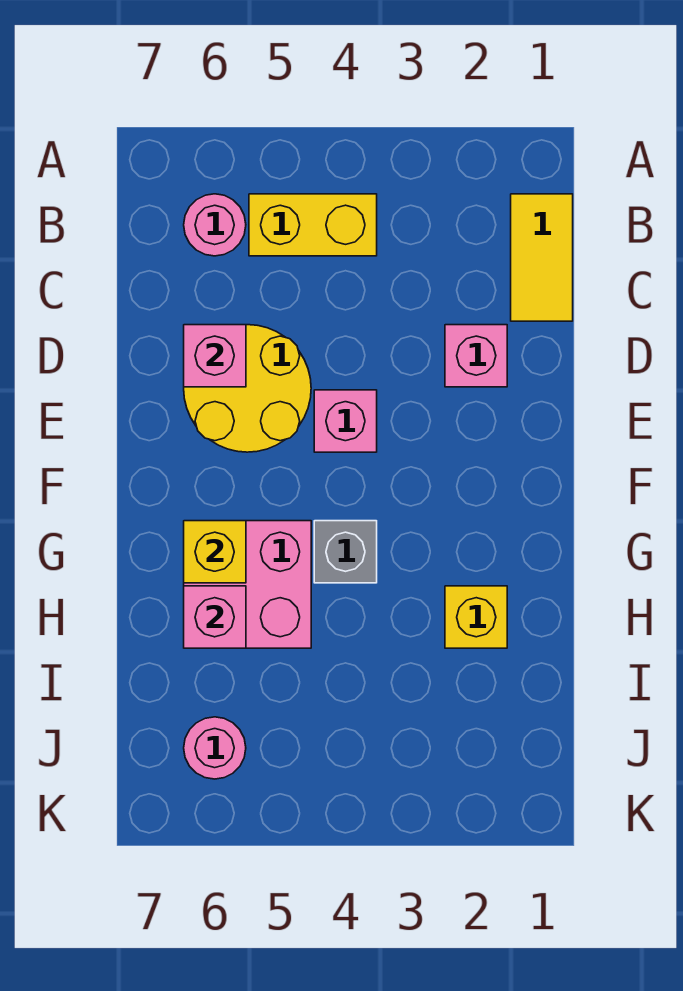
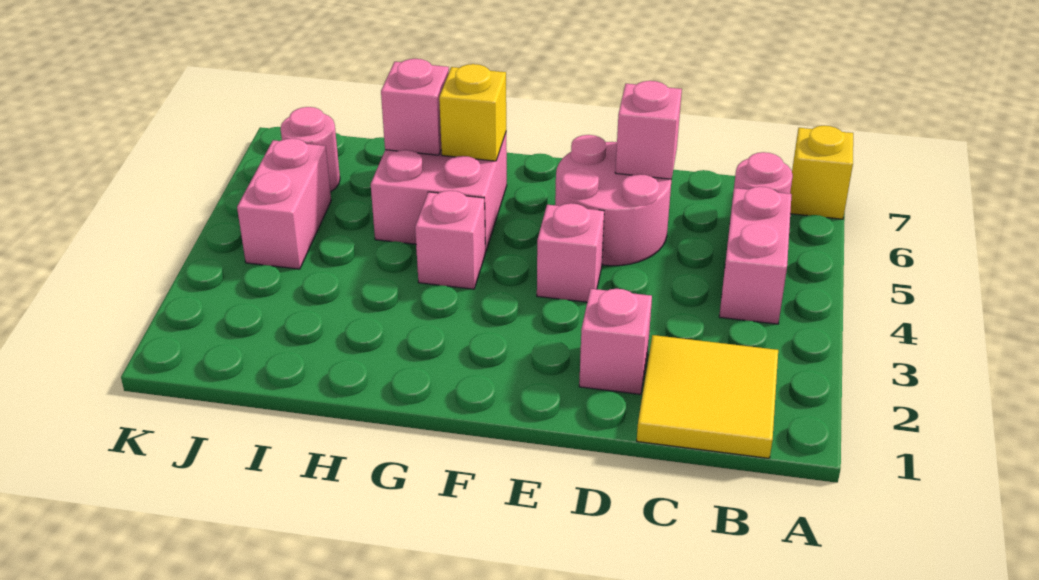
yellow 1x2 tile [511,194,573,321] -> yellow 2x2 tile [637,335,778,458]
yellow 1x2 brick [249,194,377,256] -> pink 1x2 brick [719,187,792,324]
yellow 2x2 round brick [184,325,311,452] -> pink 2x2 round brick [555,135,671,266]
grey 1x1 brick [314,521,377,583] -> pink 1x1 brick [415,191,485,289]
yellow 1x1 brick [445,586,507,648] -> yellow 1x1 brick moved to [790,126,853,219]
none -> pink 1x2 brick [237,138,331,269]

